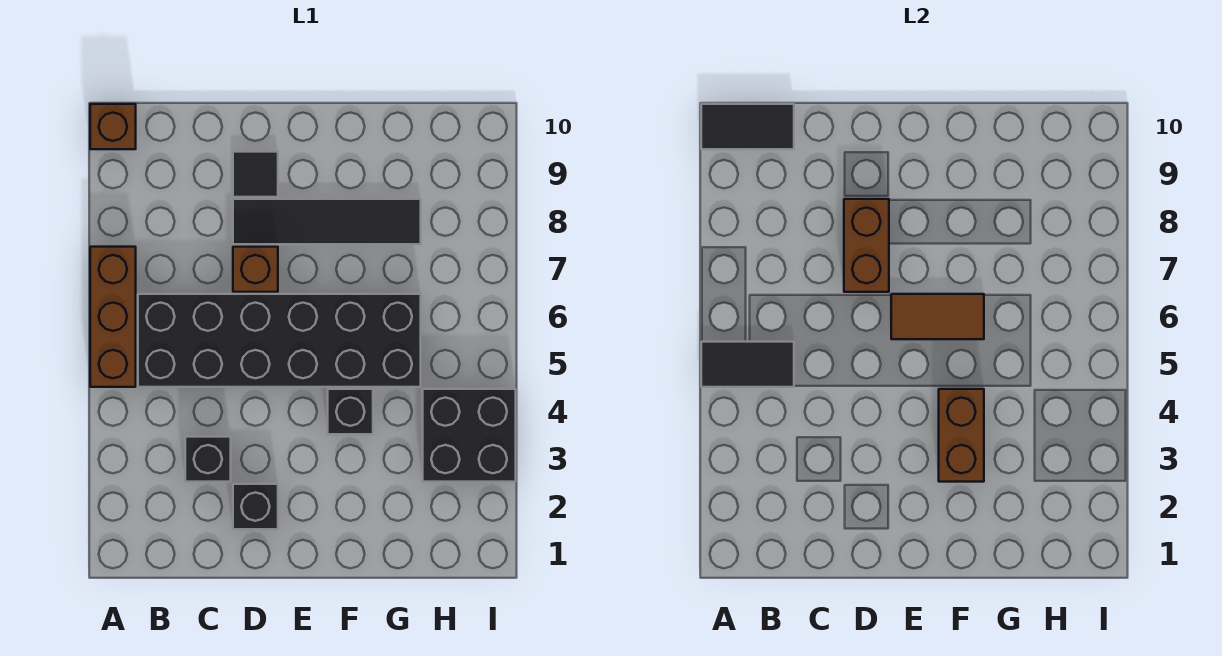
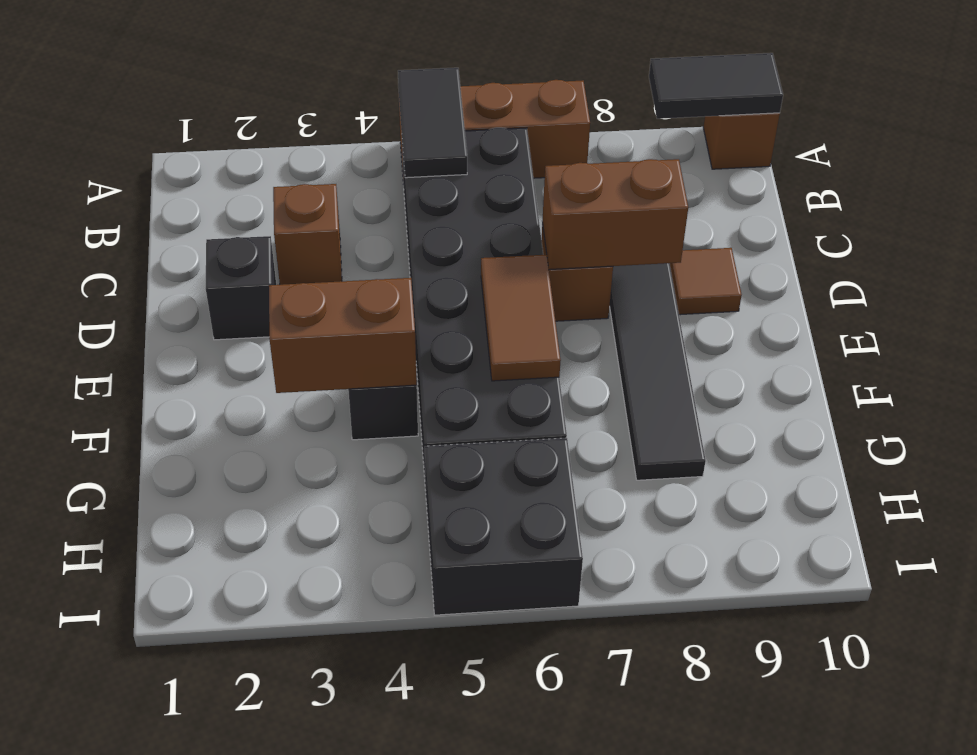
black 1x2 tile [701,104,794,149] -> black 1x2 tile turned to [649,53,783,119]
black 1x1 brick [185,437,231,482] -> brown 1x1 brick [273,184,342,285]
black 1x1 tile [233,152,278,197] -> brown 1x1 tile [670,248,742,315]
black 2x2 brick [423,389,516,482] -> black 2x2 brick moved to [425,438,583,615]

